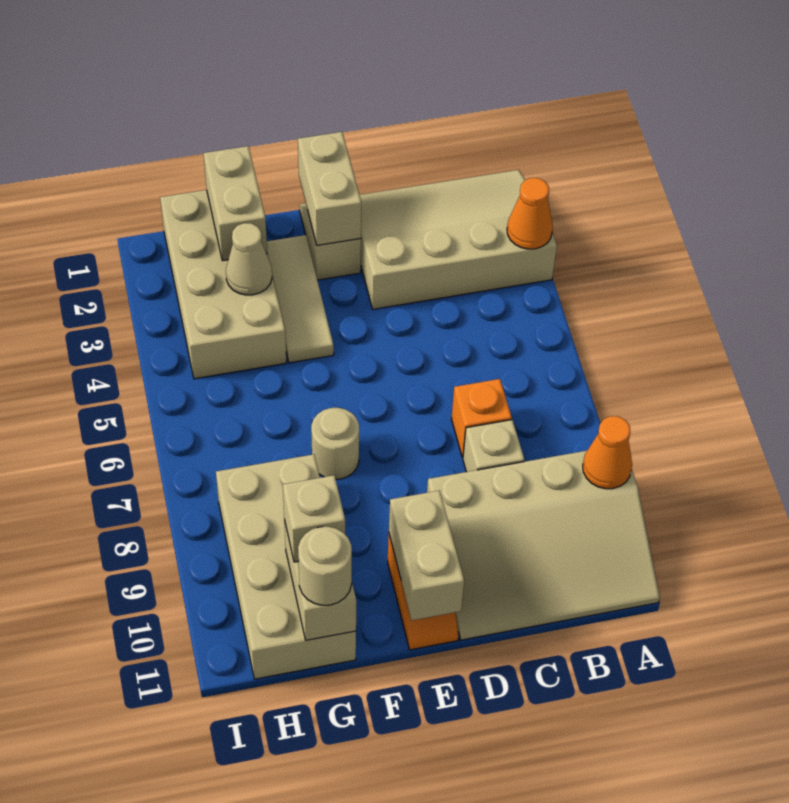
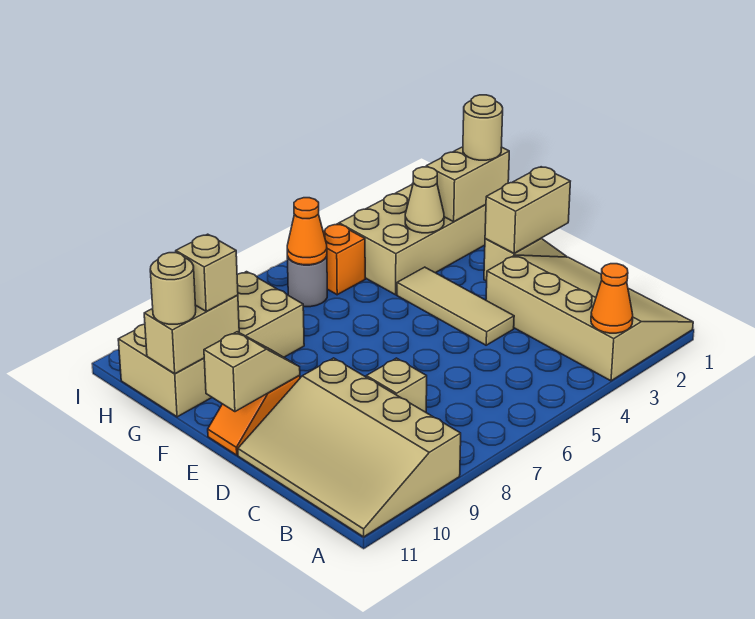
orange 1x1 cone [583,416,632,489] -> orange 1x1 cone moved to [287,198,327,265]
orange 1x1 brick [451,379,512,458] -> orange 1x1 brick moved to [323,224,365,295]
tan 1x2 brick [389,490,464,620] -> tan 1x2 slope [204,332,300,412]
tan 1x3 tile [267,235,334,363] -> tan 1x3 tile turned to [397,267,514,345]
tan 1x1 round brick [311,408,359,479] -> tan 1x1 round brick moved to [463,95,503,160]
none -> grey 1x1 round brick [287,256,327,307]

